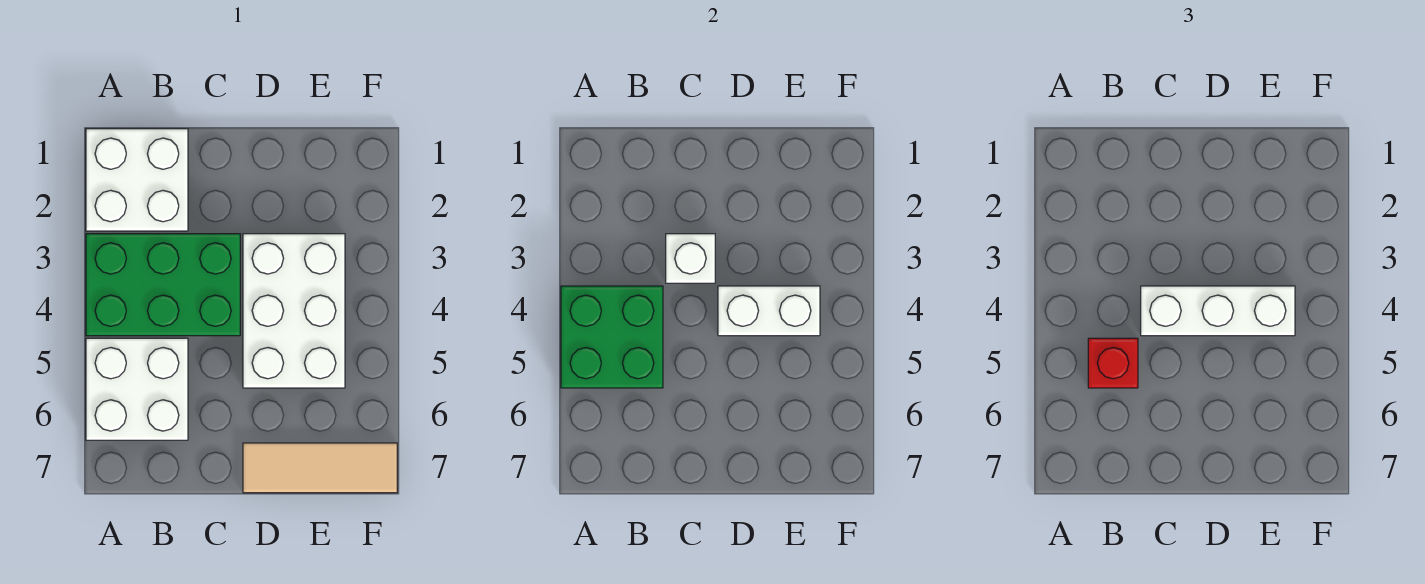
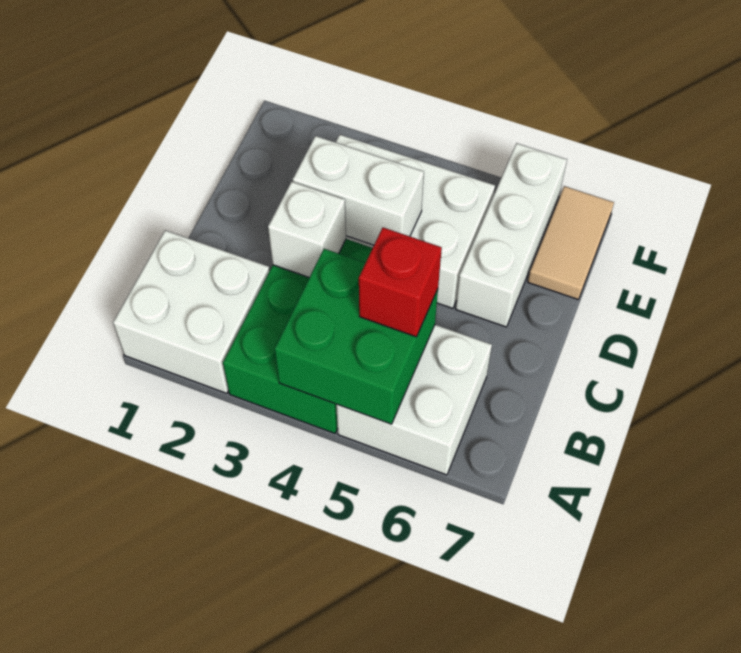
white 1x3 brick [1141,286,1295,336] -> white 1x3 brick moved to [456,143,567,327]
white 1x2 brick [718,286,820,336] -> white 1x2 brick turned to [293,136,424,245]
tan 1x3 tile [243,443,397,493] -> tan 1x2 tile [528,186,614,299]

